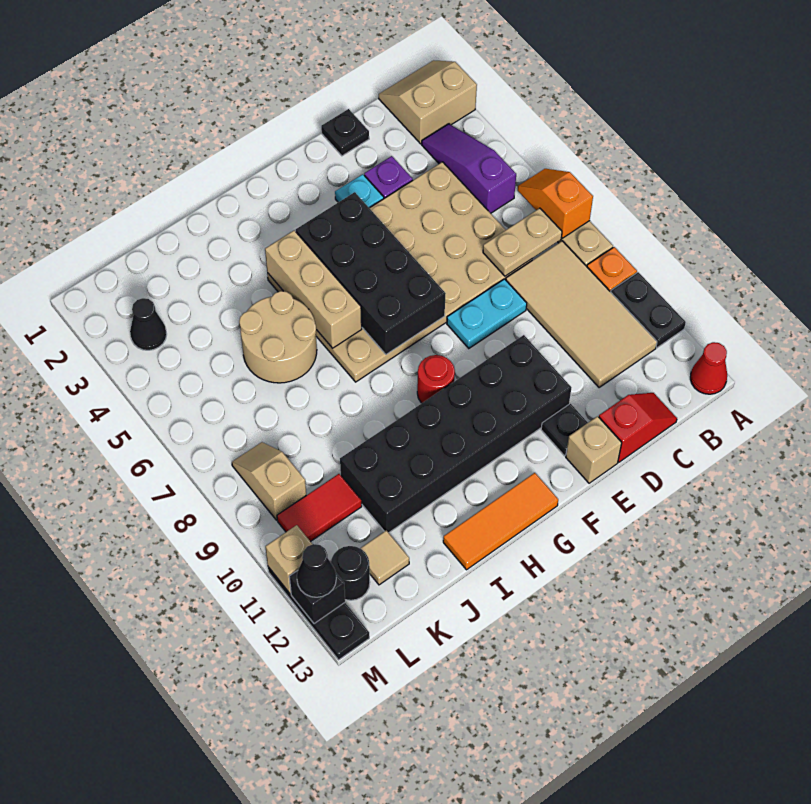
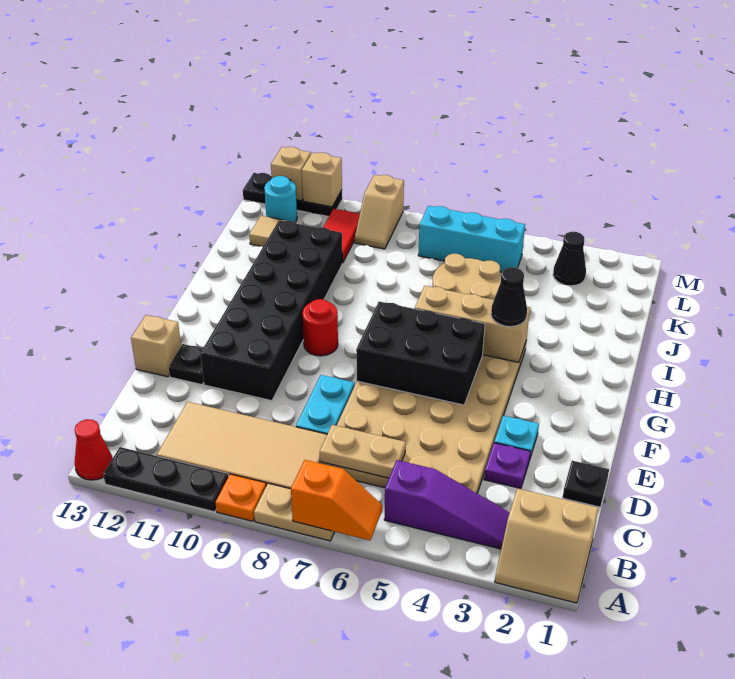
tan 2x2 slope [379,60,477,144] -> tan 2x2 slope turned to [495,488,598,603]
black 1x2 plate [611,272,686,348] -> black 1x3 plate [103,447,229,512]
tan 1x2 plate [483,208,562,276] -> tan 1x2 plate turned to [320,425,406,478]
red 1x2 slope [599,393,677,462] -> none
black 2x4 brick [296,192,446,355] -> black 2x3 brick [356,302,485,405]
orange 1x3 tile [443,473,558,570] -> none
none -> cyan 1x3 brick [418,206,525,272]
tan 1x2 slope [232,442,306,520] -> tan 1x2 slope turned to [355,175,404,249]
black 1x1 round brick [331,546,370,600] -> cyan 1x1 round brick [264,176,297,222]
black 1x1 brick [289,570,345,624] -> tan 1x1 brick [271,147,311,201]
black 1x1 cone [297,544,336,597] -> black 1x1 cone moved to [491,267,527,327]

